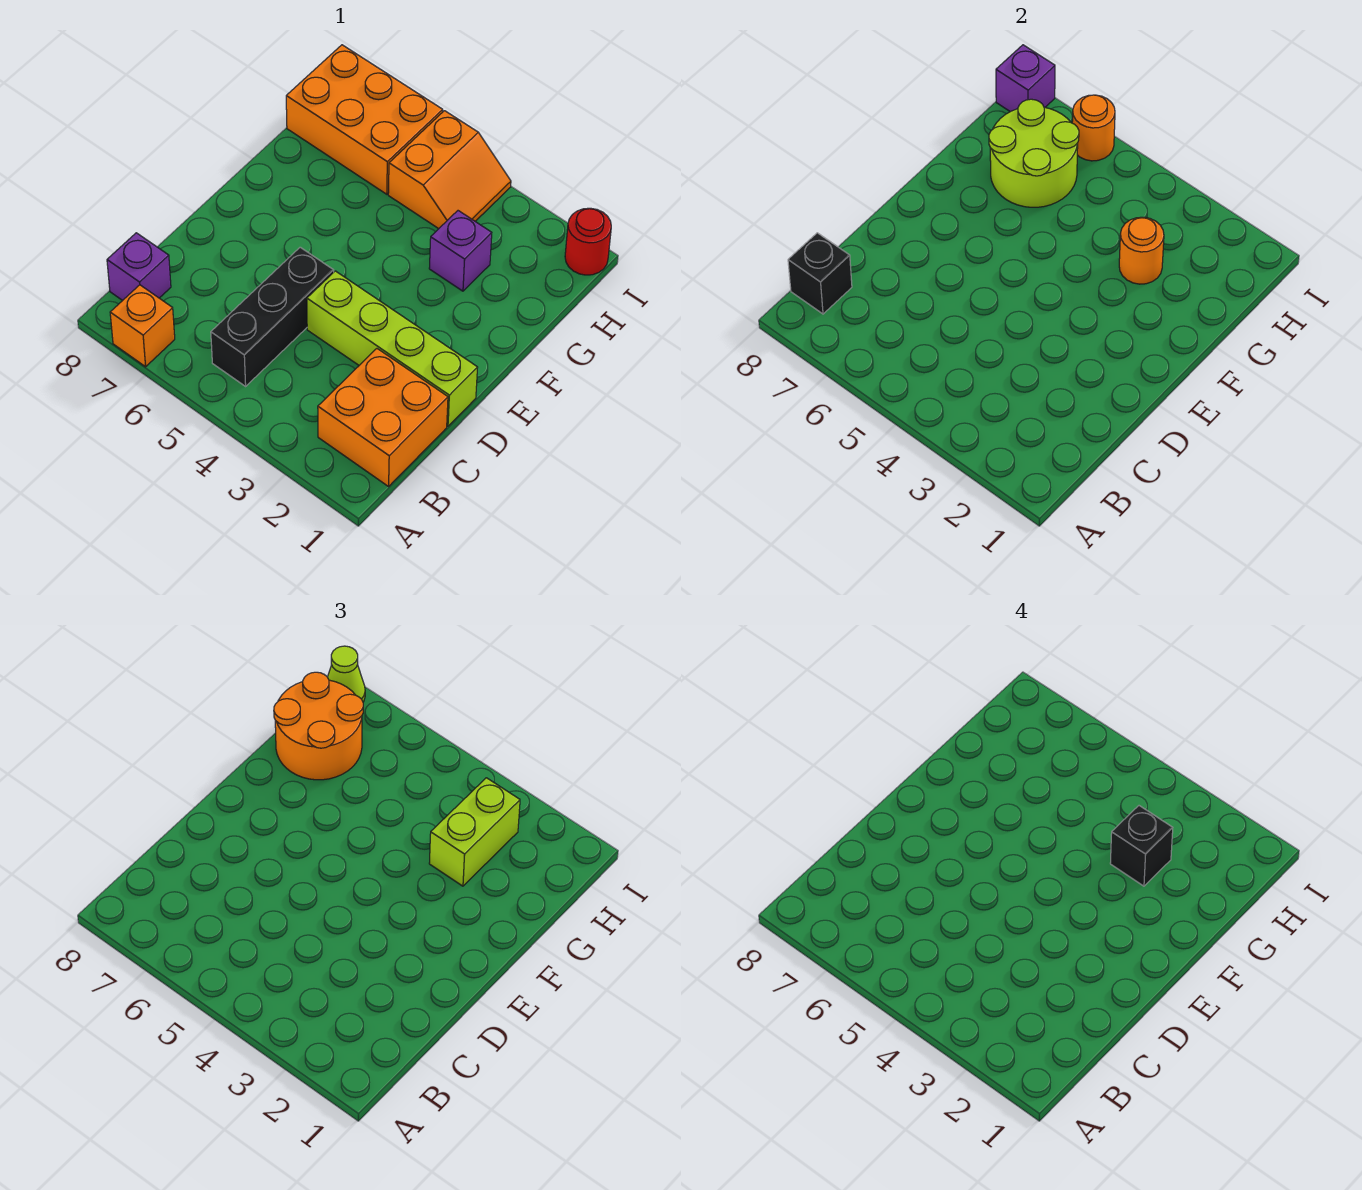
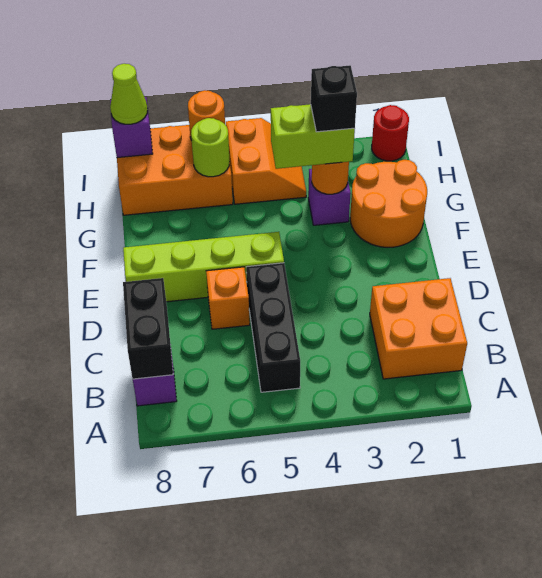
orange 1x1 brick [110,285,175,367] -> orange 1x1 brick moved to [206,267,250,329]
black 1x1 brick [788,233,852,314] -> black 1x2 brick [123,278,173,379]
lime 1x4 brick [307,271,478,426] -> lime 1x4 brick moved to [123,232,284,302]
lime 1x2 brick [429,778,520,886] -> lime 1x2 brick turned to [271,104,355,169]
lime 2x2 round brick [989,99,1079,207] -> lime 1x1 round brick [191,118,230,177]
orange 2x2 round brick [274,672,363,780] -> orange 2x2 round brick moved to [350,160,427,247]

